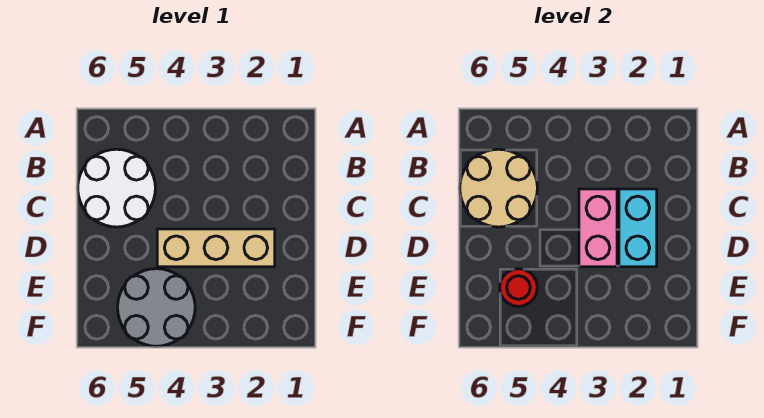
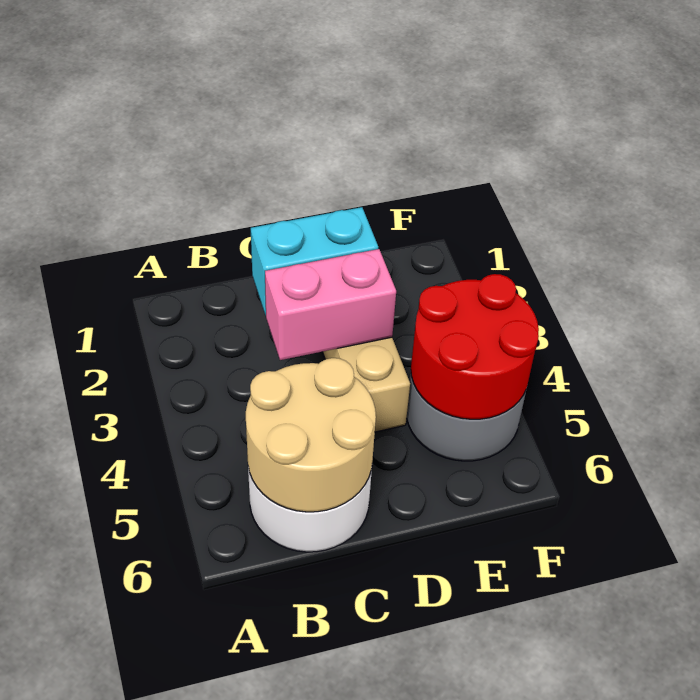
red 1x1 round brick [500,269,537,306] -> red 2x2 round brick [411,274,539,419]

